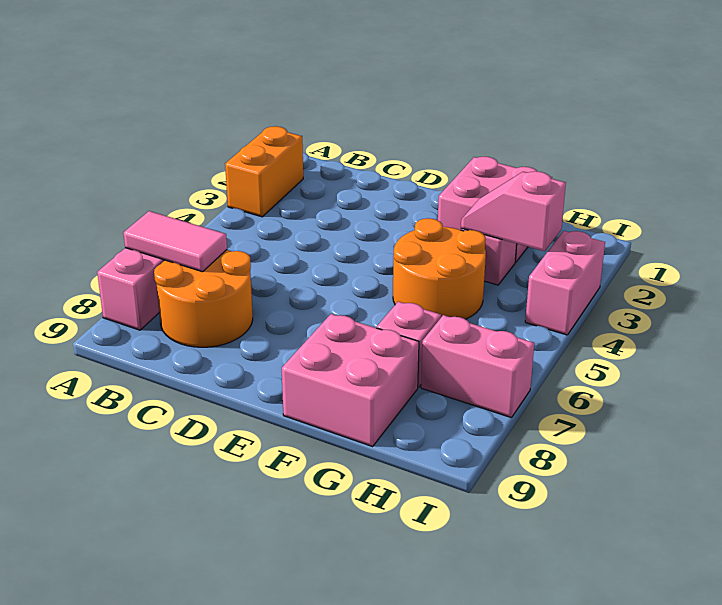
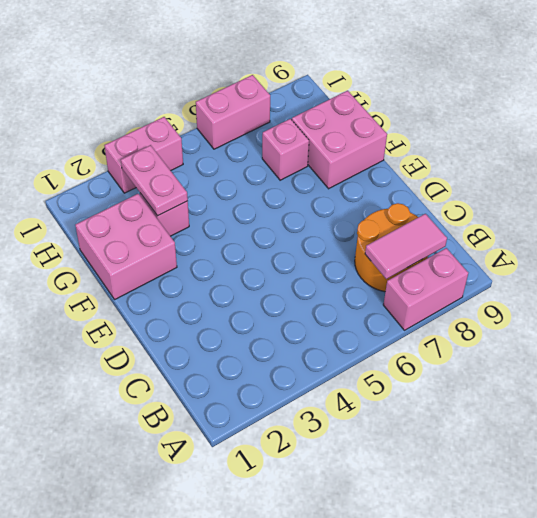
orange 1x2 brick [225,126,303,217] -> none
pink 1x2 tile [123,211,227,272] -> pink 1x2 tile turned to [365,214,447,279]
orange 2x2 round brick [393,218,486,319] -> none
pink 1x2 slope [461,171,566,251] -> pink 1x2 plate [121,145,188,216]
pink 1x2 brick [421,315,534,418] -> pink 1x2 brick turned to [196,75,270,149]

